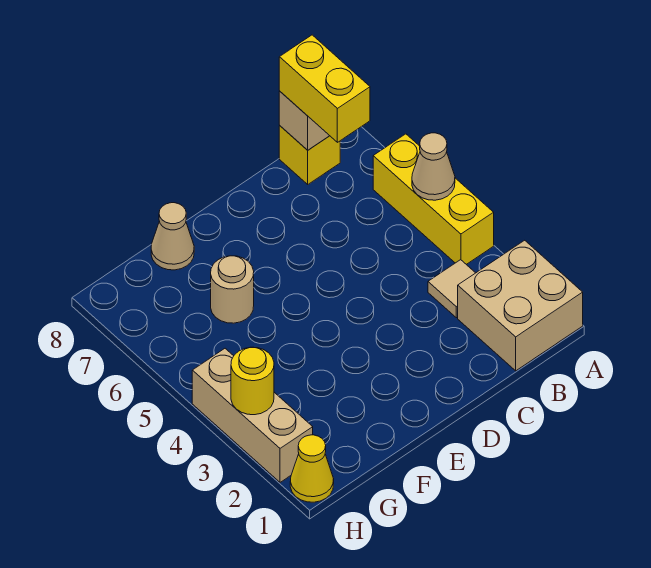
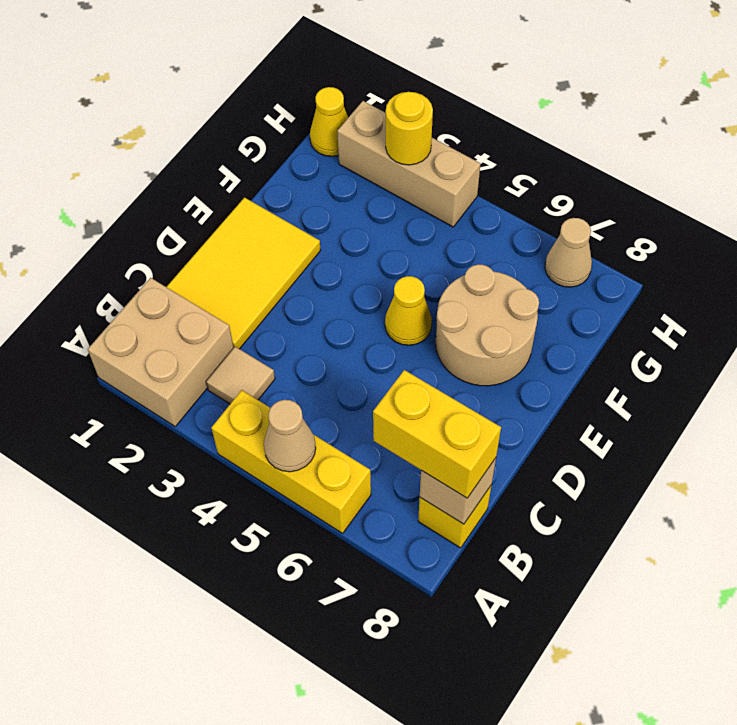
none -> yellow 2x3 tile [167,198,321,349]
none -> yellow 1x1 cone [385,276,432,345]
tan 1x1 round brick [211,256,254,323] -> tan 2x2 round brick [436,264,539,386]
tan 1x1 cone [151,203,194,270] -> tan 1x1 cone moved to [545,218,592,287]

